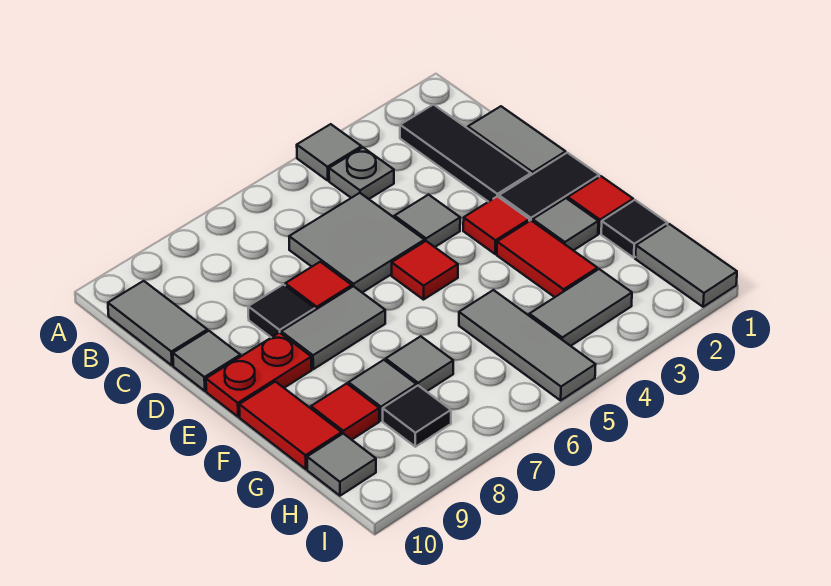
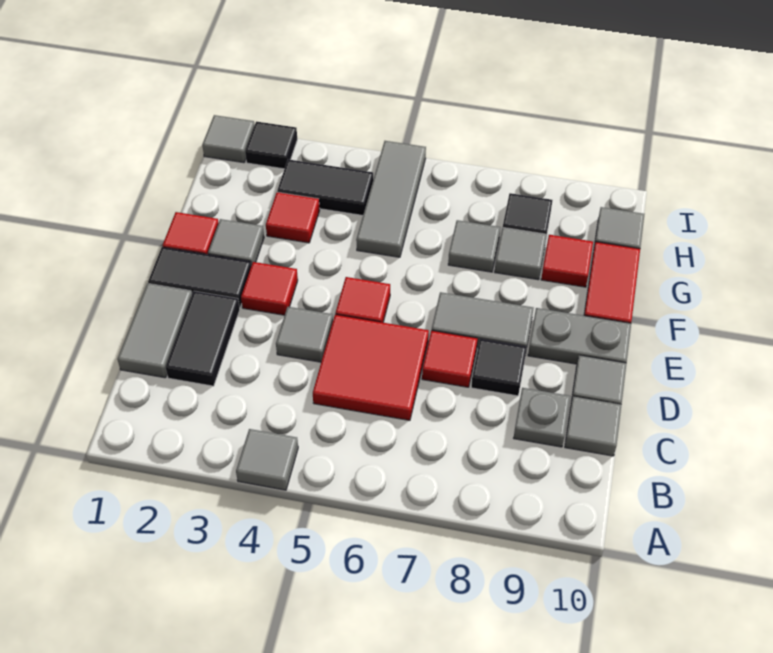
black 1x3 tile [400,104,531,202] -> black 1x2 tile [166,291,240,386]
grey 1x1 plate [329,148,394,199] -> grey 1x1 plate moved to [514,388,570,447]
grey 1x2 tile [108,281,207,365] -> grey 1x1 tile [565,396,621,456]
grey 2x2 tile [289,193,424,292] -> red 2x2 tile [313,315,429,420]
red 1x2 plate [206,332,312,417] -> grey 1x2 plate [528,308,631,364]
red 1x2 tile [497,220,597,297] -> red 1x1 tile [266,192,320,243]
black 1x1 tile [601,200,668,258] -> black 1x1 tile moved to [245,121,297,169]
grey 1x2 tile [635,224,737,307] -> grey 1x1 tile [202,115,255,163]
grey 1x2 tile [529,269,632,346] -> black 1x2 tile [277,159,373,215]

